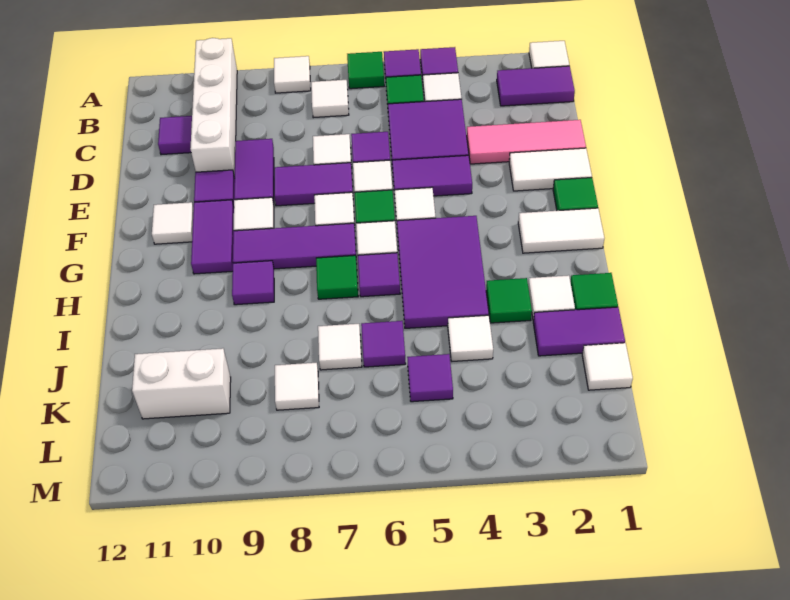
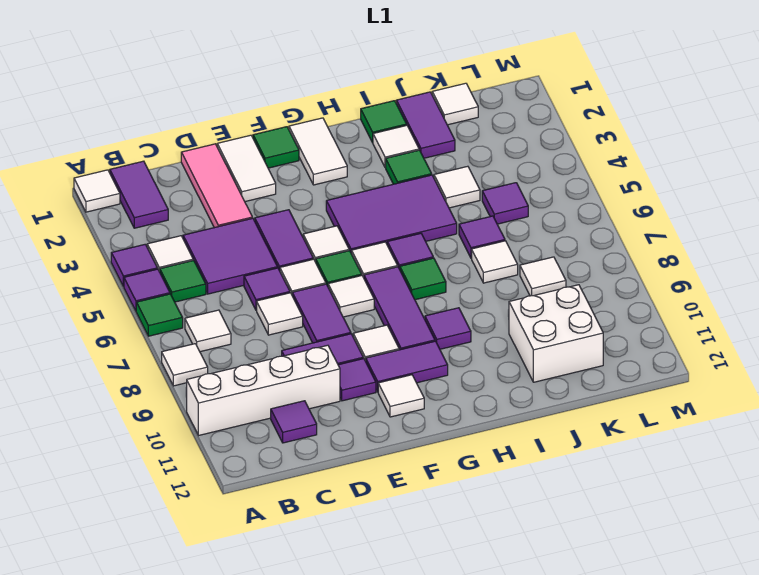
white 1x2 brick [132,348,231,419] -> white 2x2 brick [509,285,603,382]

